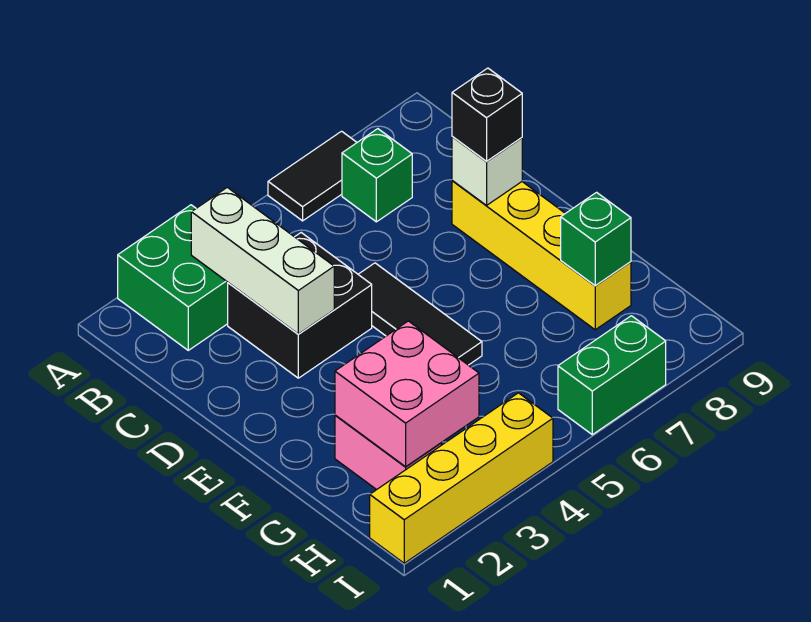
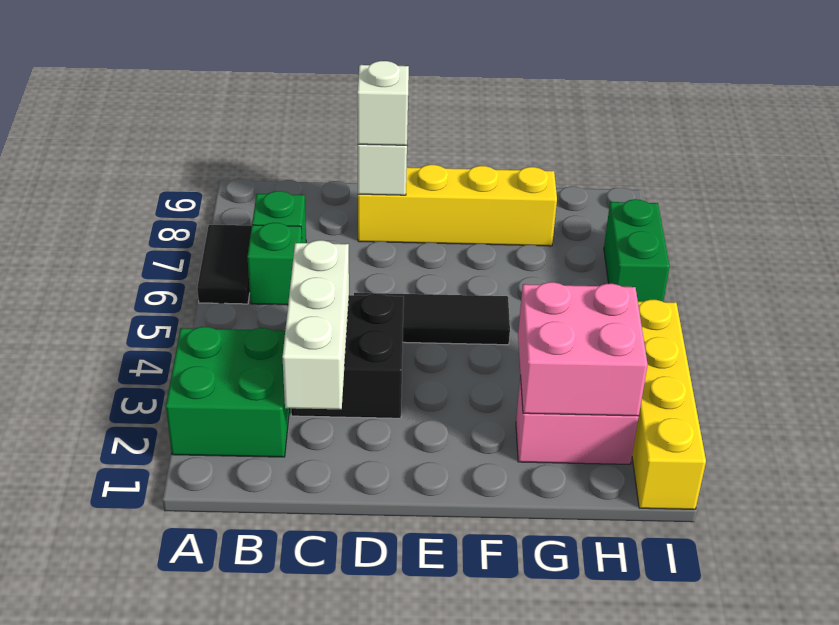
white 1x3 brick [191,187,334,334] -> white 1x3 brick turned to [283,240,349,409]
black 1x1 brick [452,68,522,162] -> white 1x1 brick [357,61,409,145]
green 1x1 brick [561,192,631,286] -> green 1x1 brick moved to [247,223,302,305]

